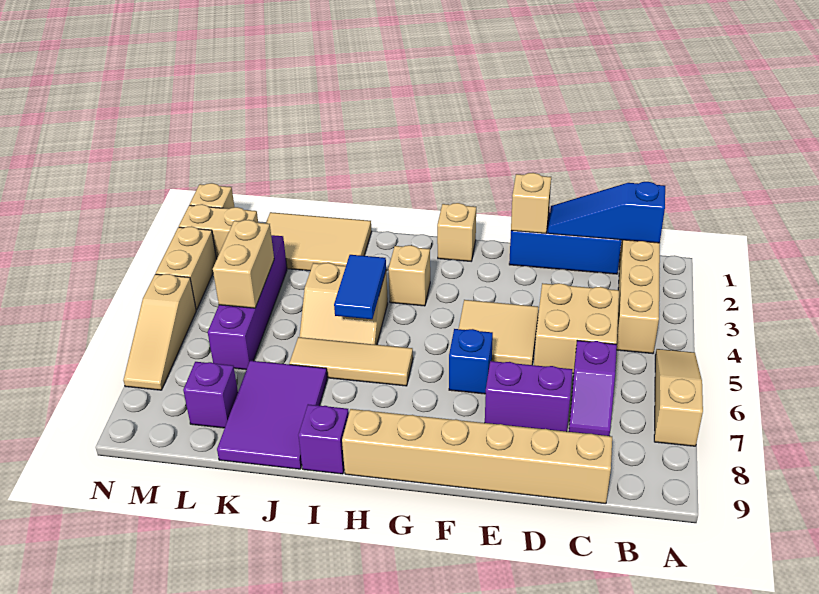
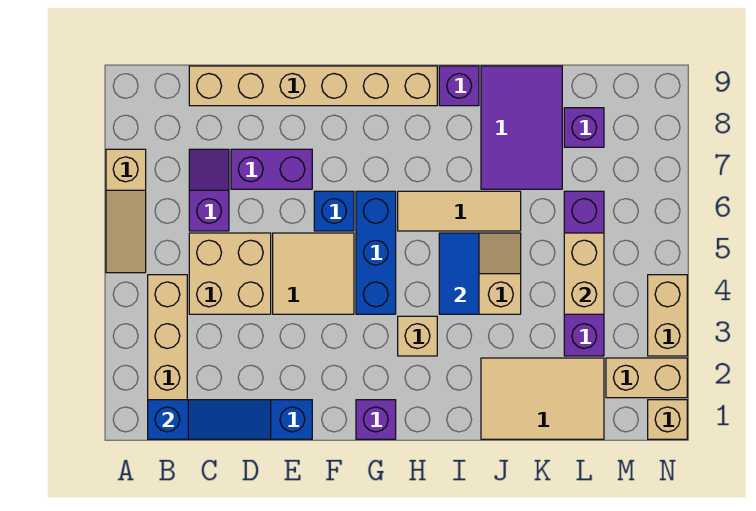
tan 1x1 brick [511,173,551,234] -> none
tan 1x1 brick [437,203,476,261] -> purple 1x1 brick [356,400,396,439]
none -> blue 1x3 brick [356,191,396,314]
tan 1x3 slope [124,274,196,390] -> none

